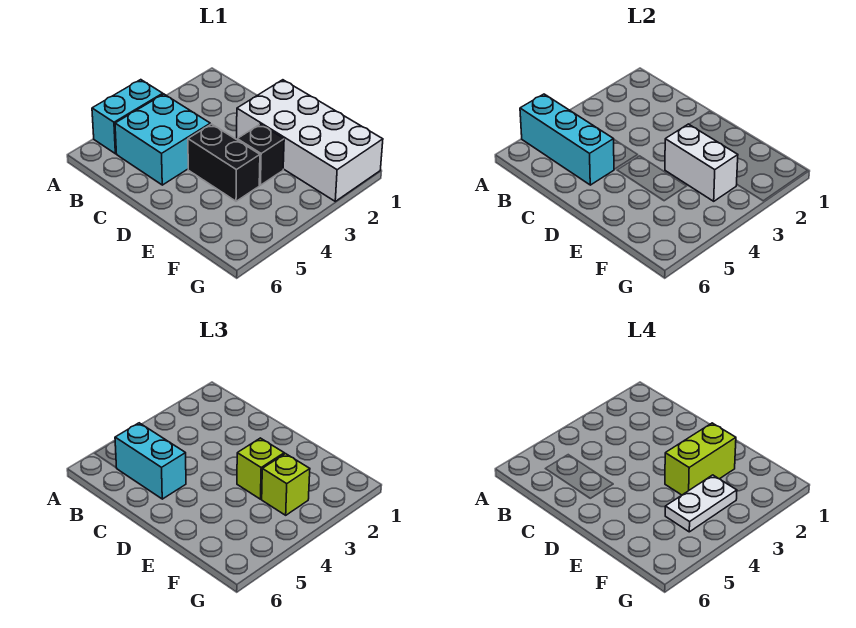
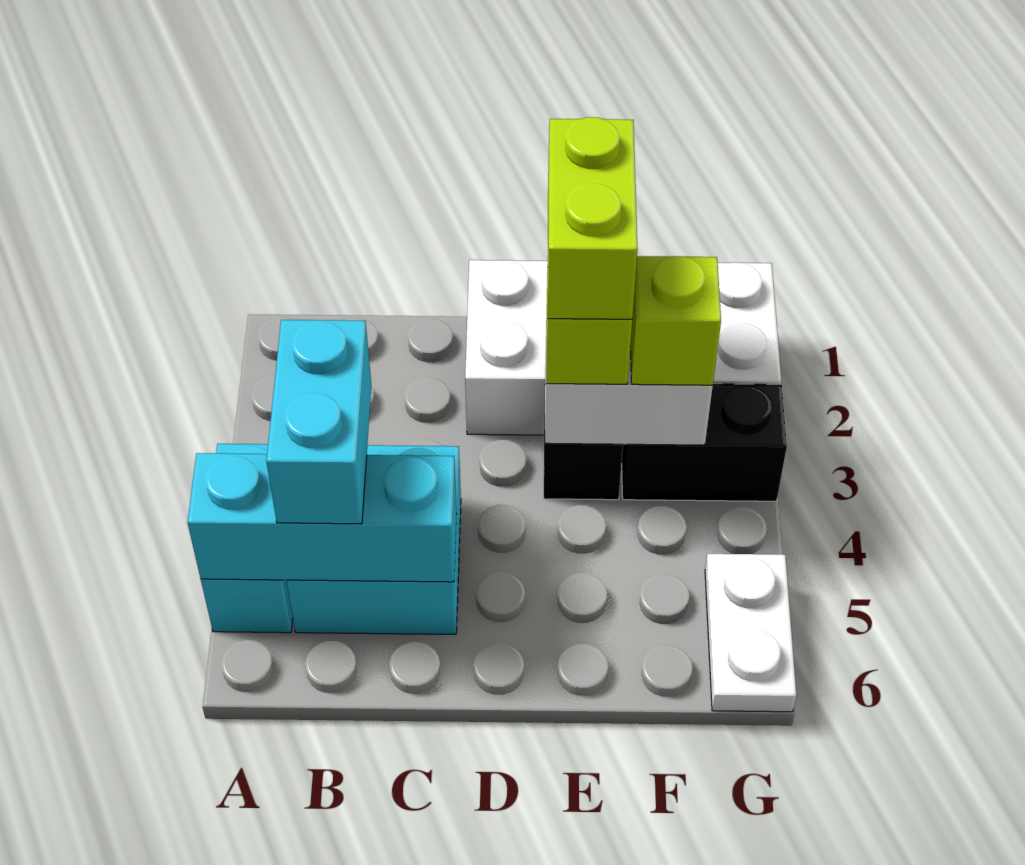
cyan 1x2 brick [115,423,186,499] -> cyan 1x2 brick turned to [266,320,371,524]
black 1x2 brick [188,124,260,201] -> black 1x2 brick moved to [622,384,787,501]
white 1x2 plate [665,475,737,532] -> white 1x2 plate moved to [705,554,796,712]

